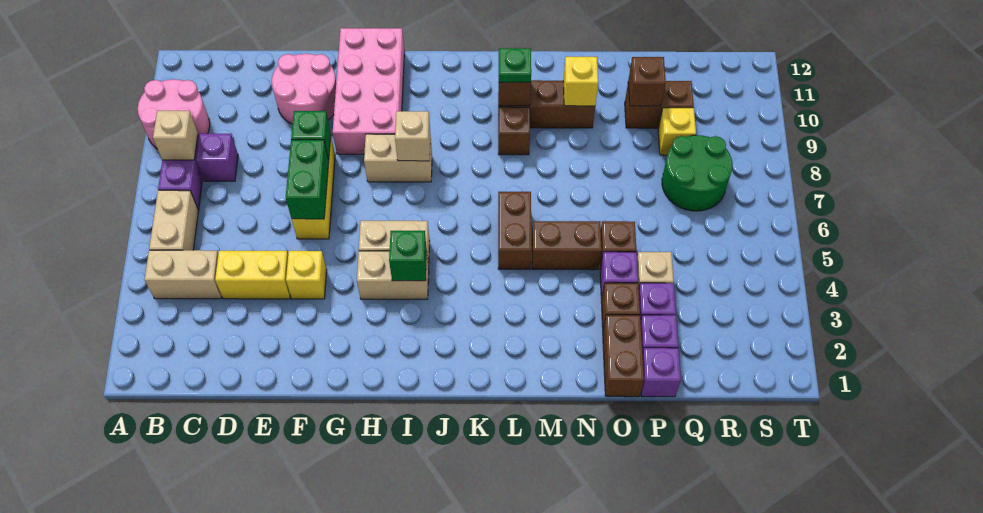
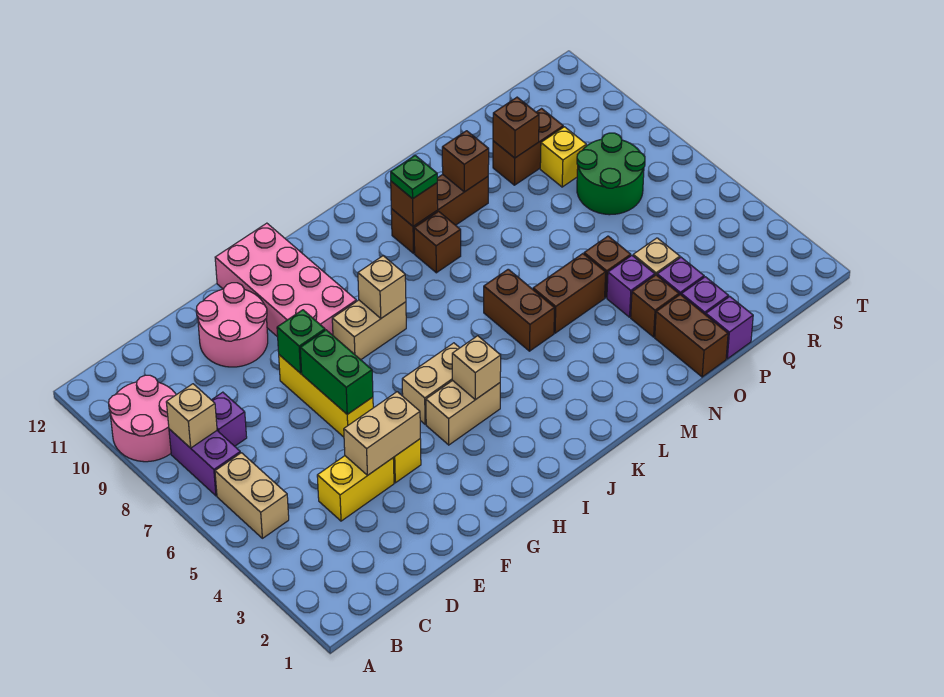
tan 1x2 brick [144,250,222,299] -> tan 1x2 brick moved to [344,392,420,476]
green 1x1 brick [389,231,427,281] -> tan 1x1 brick [452,336,501,400]
yellow 1x1 brick [563,57,598,106] -> brown 1x1 brick [442,131,489,192]

